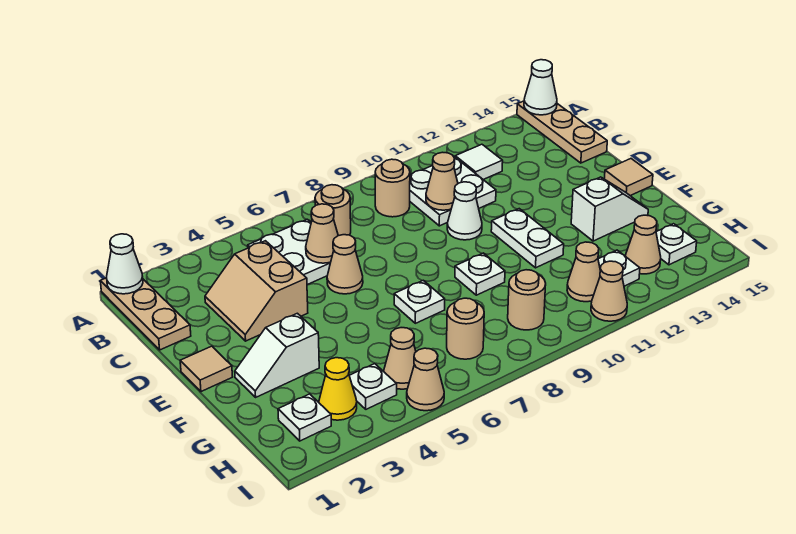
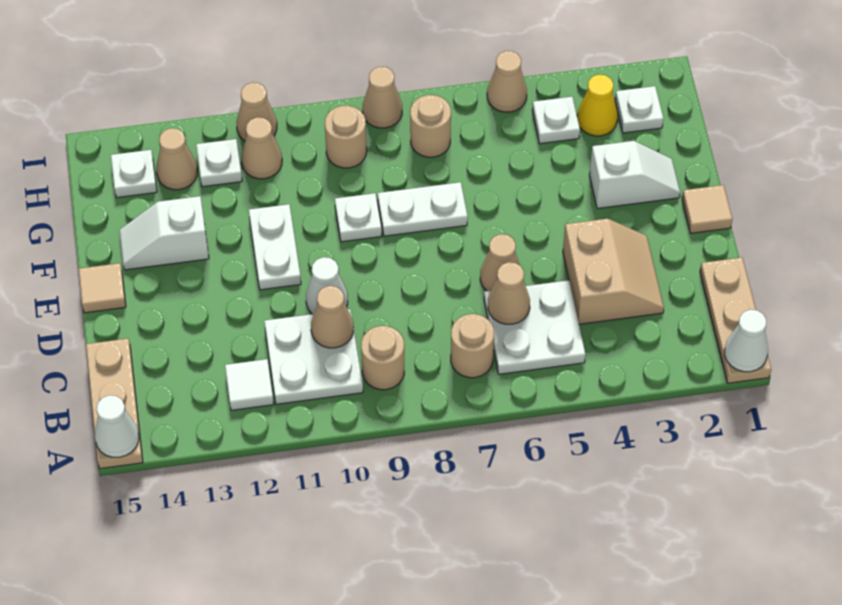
white 1x1 plate [394,280,445,323] -> white 1x2 plate [378,182,468,236]
tan 1x1 cone [384,328,416,389] -> tan 1x1 cone moved to [362,67,402,128]

